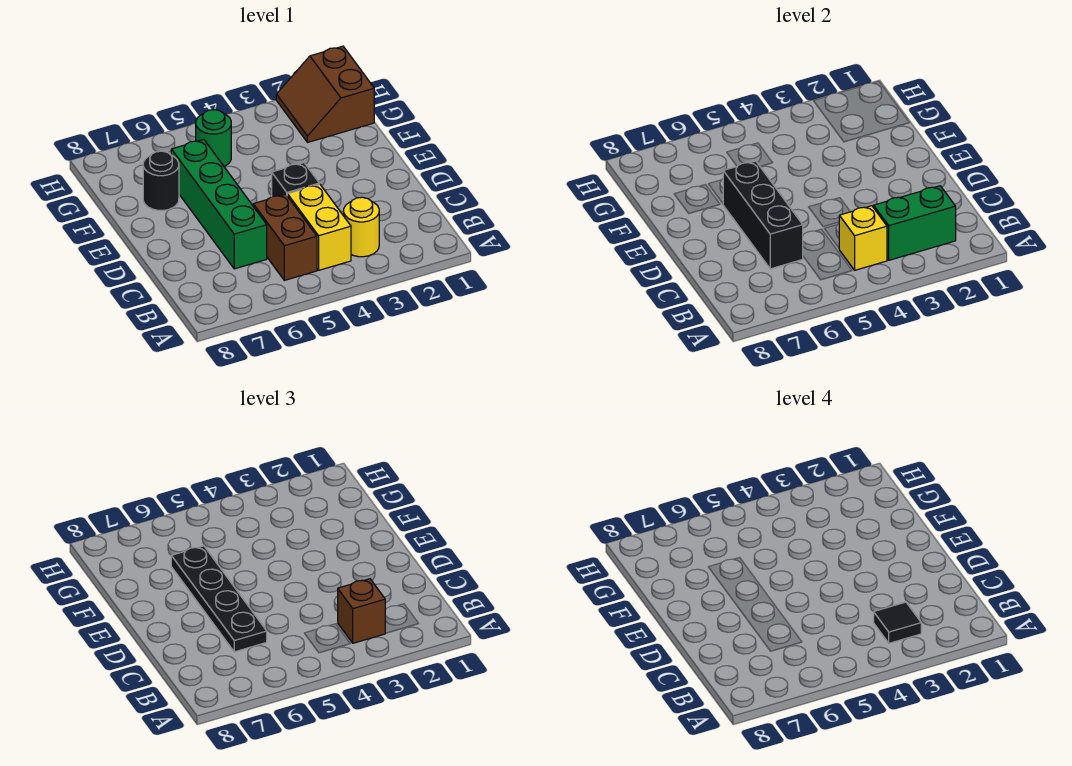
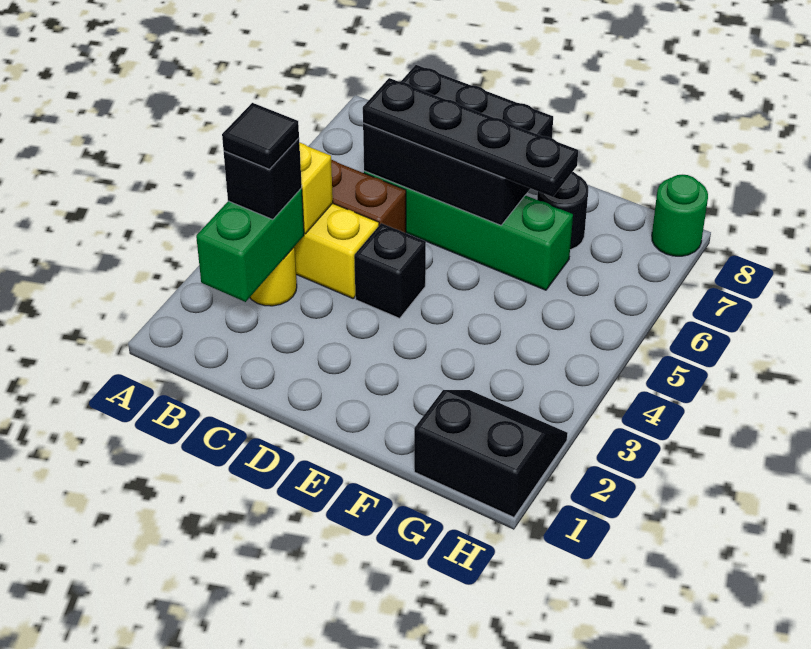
brown 1x1 brick [338,579,385,643] -> black 1x1 brick [224,138,302,220]
black 1x3 brick [723,161,803,269] -> black 2x3 brick [363,65,553,225]
brown 2x2 slope [276,46,374,142] -> black 2x2 slope [414,390,568,517]
green 1x1 round brick [196,110,231,166] -> green 1x1 round brick moved to [652,175,708,256]

